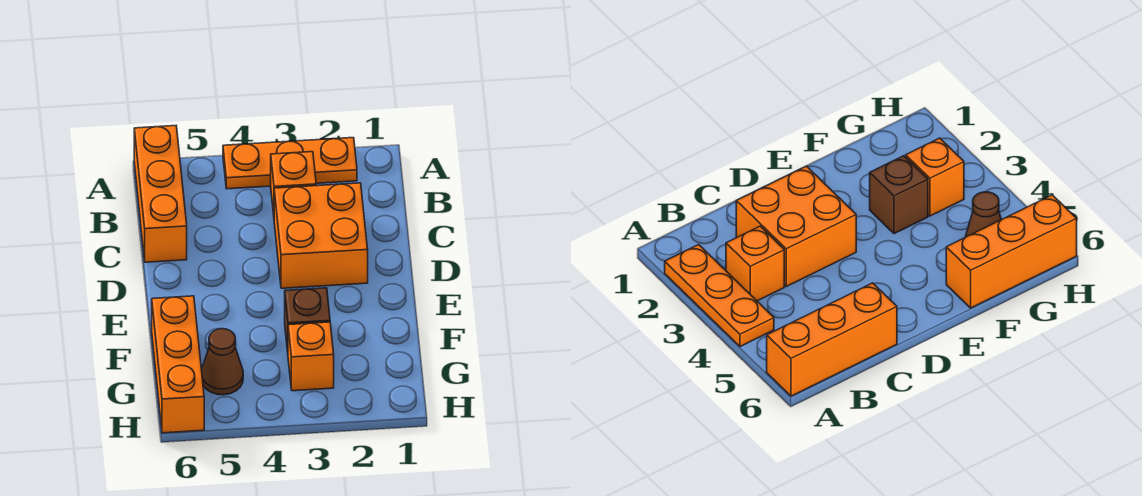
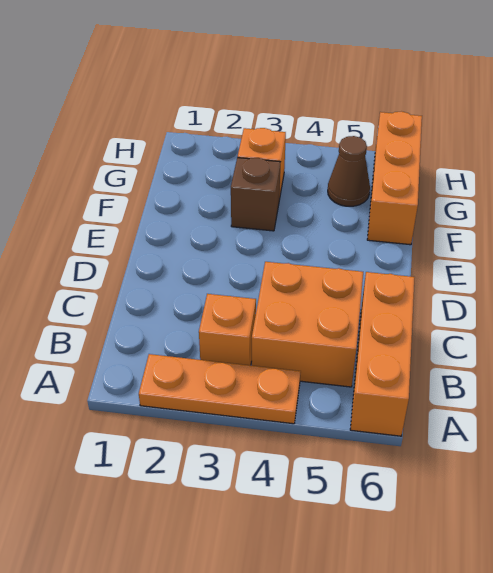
orange 2x2 brick [274,183,368,288] -> orange 2x2 brick moved to [252,262,363,387]

